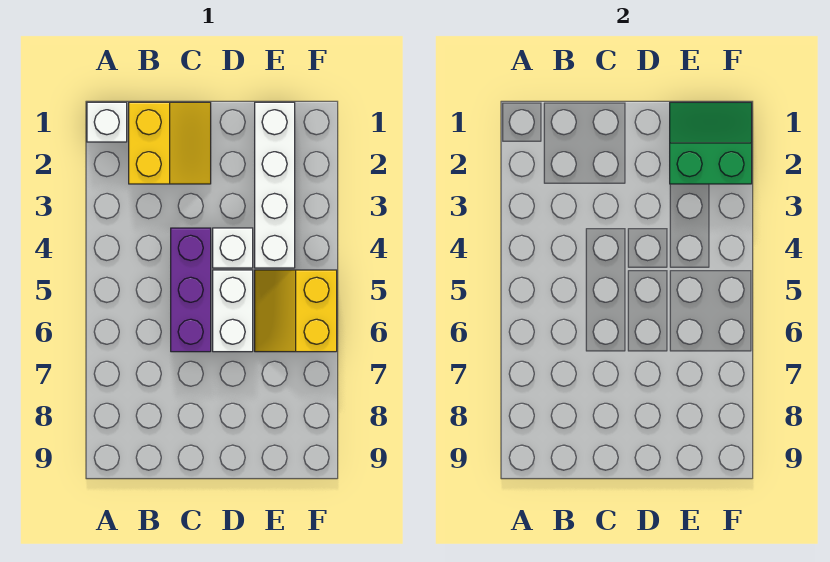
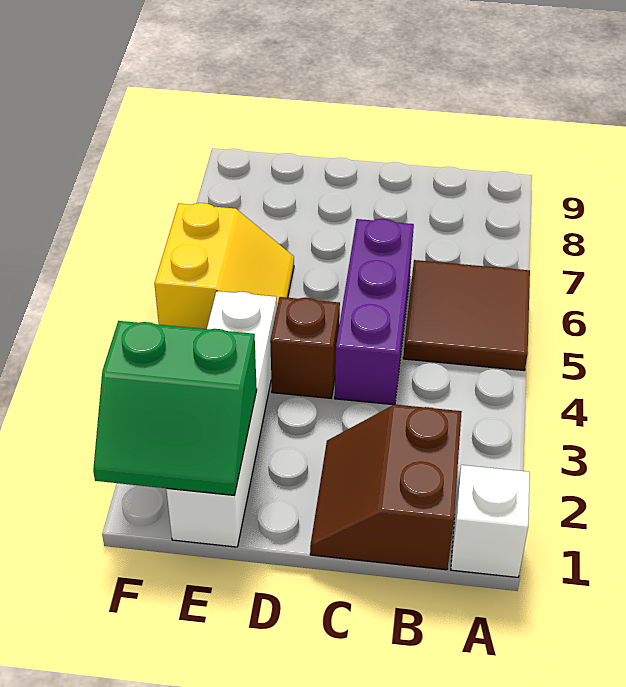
none -> brown 2x2 tile [403,260,530,371]
yellow 2x2 slope [129,102,211,184] -> brown 2x2 slope [310,405,462,570]
white 1x1 brick [213,228,253,268] -> brown 1x1 brick [270,297,340,398]
white 1x2 brick [213,270,253,352] -> none

